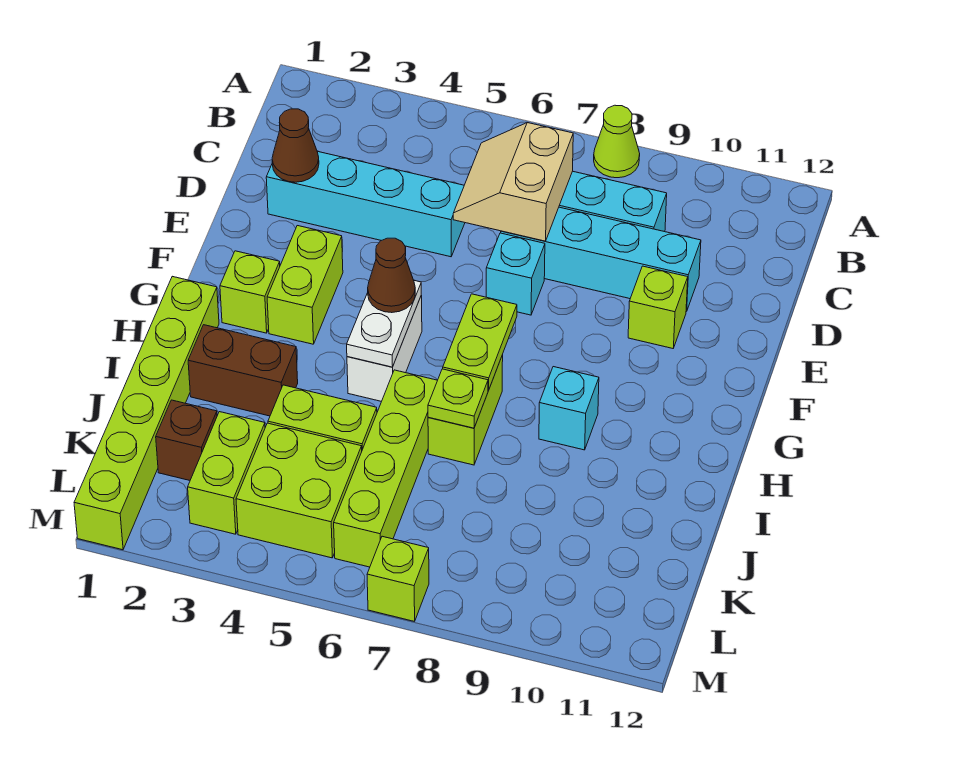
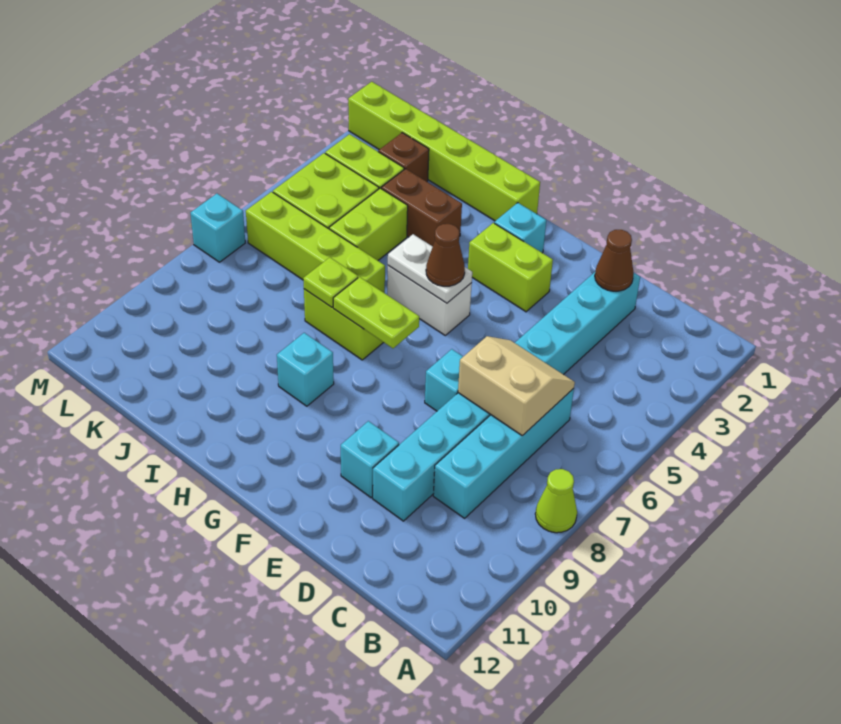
lime 1x1 brick [628,266,688,348] -> cyan 1x1 brick [341,421,399,498]
lime 1x1 brick [220,251,280,333] -> cyan 1x1 brick [494,203,546,253]
brown 1x2 brick [188,325,298,416] -> brown 1x2 brick turned to [381,169,462,246]
lime 1x1 brick [367,536,429,621] -> cyan 1x1 brick [191,194,245,262]

